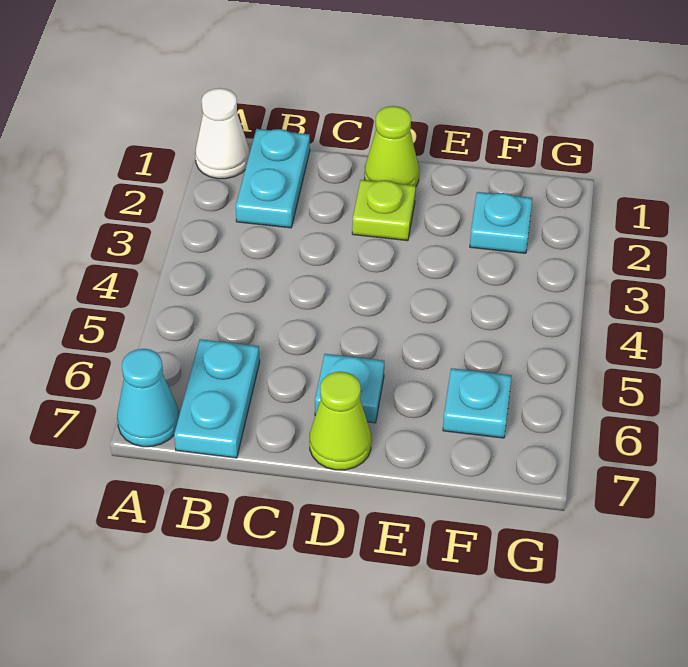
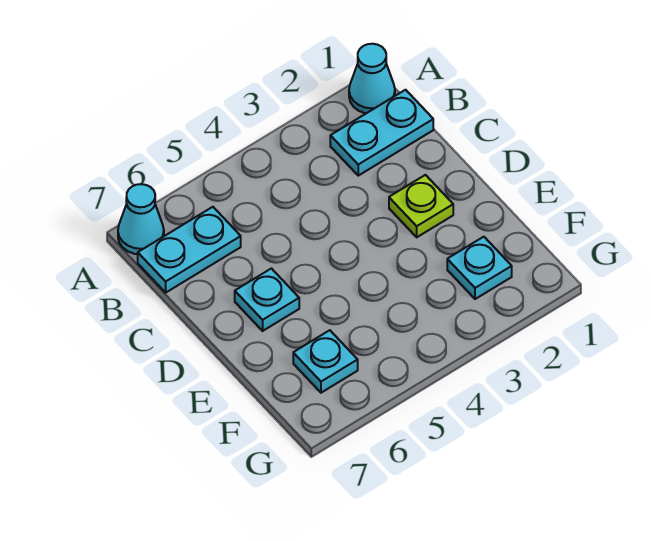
white 1x1 cone [195,88,250,179] -> cyan 1x1 cone [349,44,395,113]
lime 1x1 cone [365,106,419,186] -> none
lime 1x1 cone [310,372,371,470] -> none

